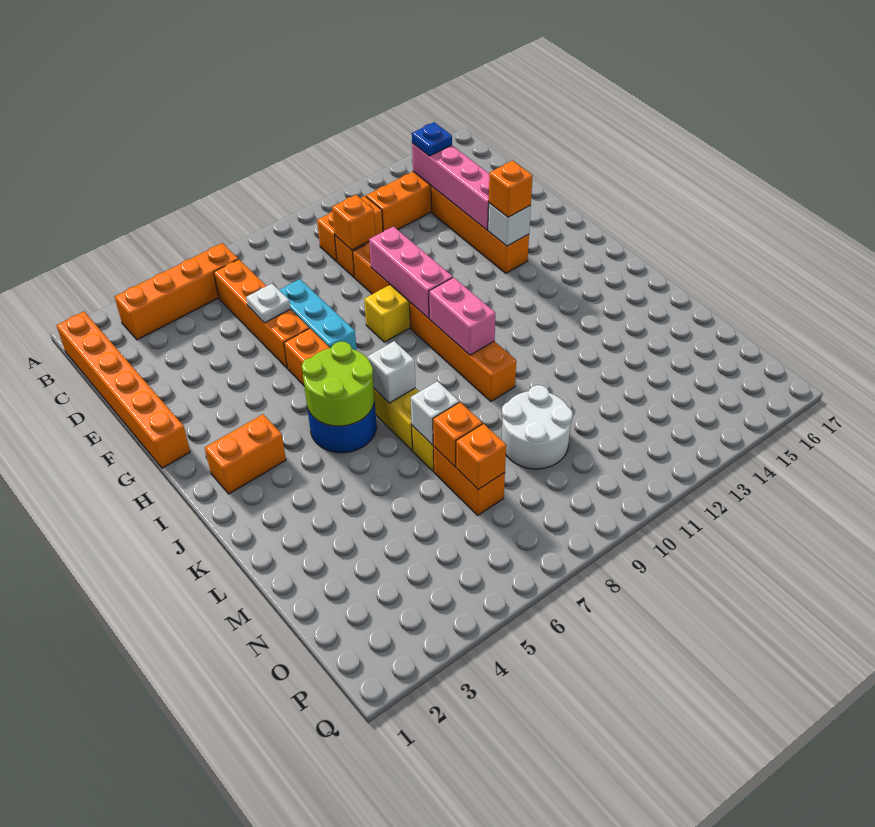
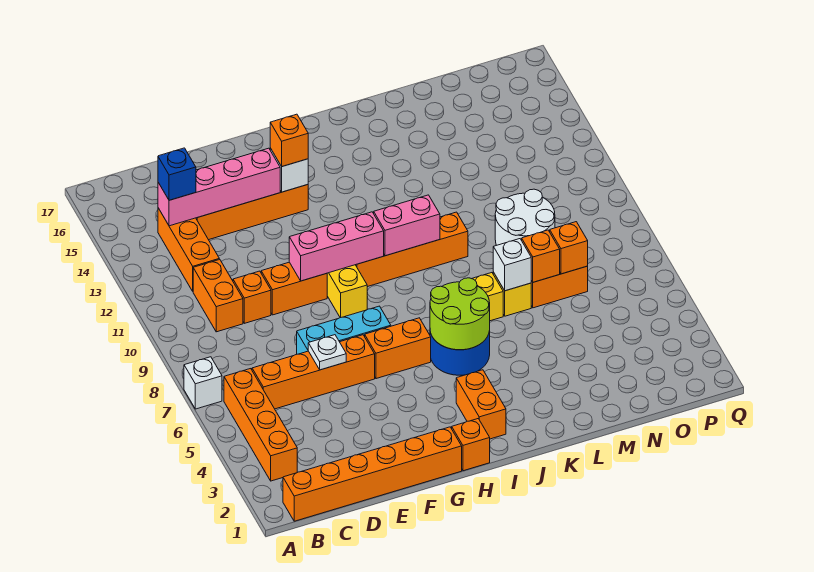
blue 1x1 plate [412,122,452,156] -> blue 1x1 brick [158,148,196,200]
orange 1x1 brick [332,195,375,250] -> orange 1x1 brick moved to [452,419,490,471]
white 1x1 brick [368,341,416,403] -> white 1x1 brick moved to [184,357,222,409]

